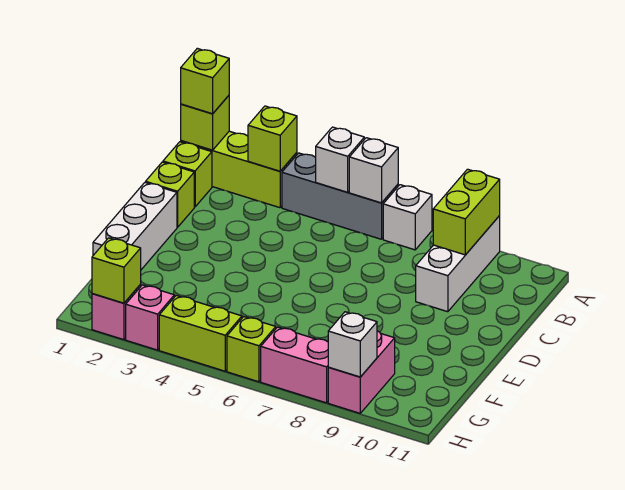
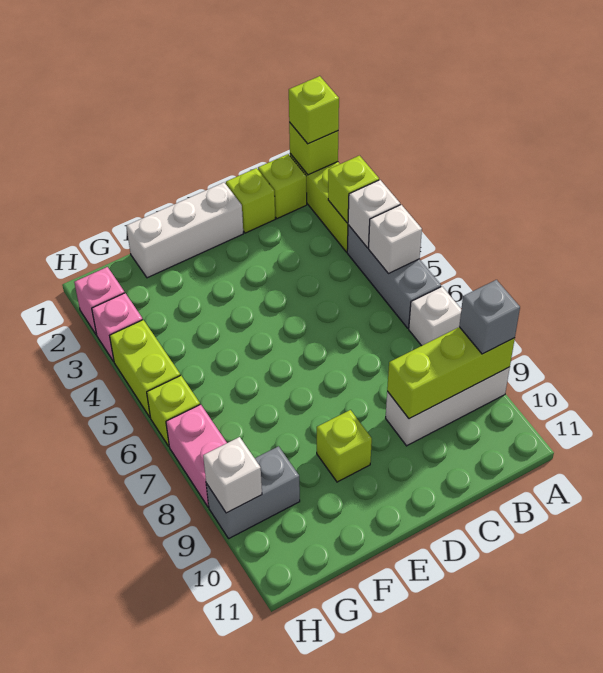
white 1x1 brick [349,138,398,203] -> white 1x1 brick moved to [348,180,400,248]
lime 1x2 brick [433,169,500,255] -> lime 1x3 brick [387,327,515,419]
none -> grey 1x1 brick [459,280,520,354]
pink 1x2 brick [328,331,395,413] -> grey 1x2 brick [206,446,300,538]
lime 1x1 brick [92,238,141,303] -> lime 1x1 brick moved to [317,410,372,482]

